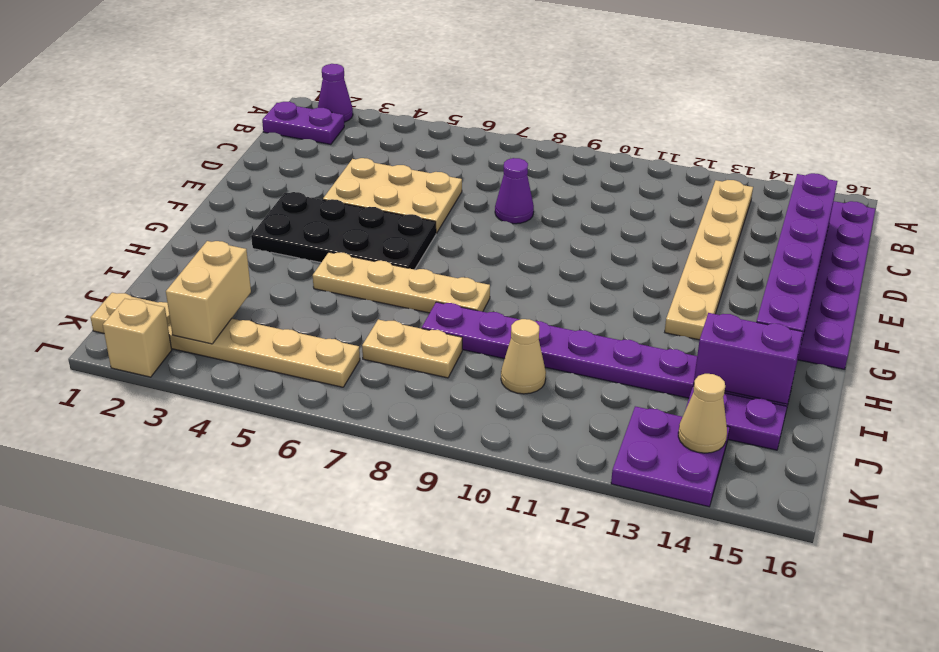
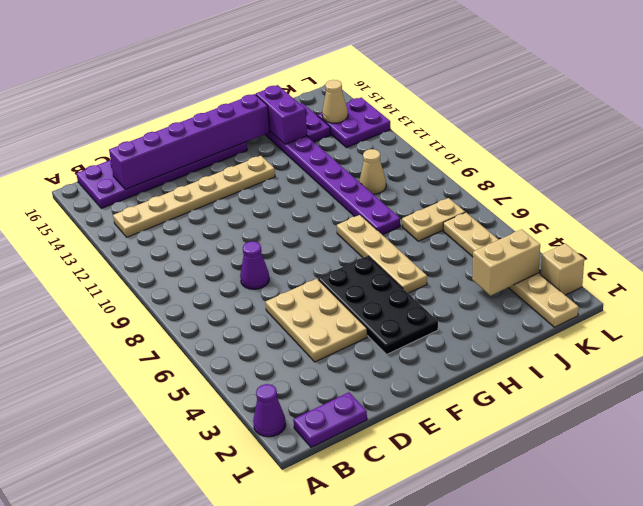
purple 1x2 plate [262,102,344,144] -> purple 1x2 plate turned to [293,392,367,447]
tan 1x2 plate [362,319,462,378] -> tan 1x2 plate turned to [402,198,465,241]

